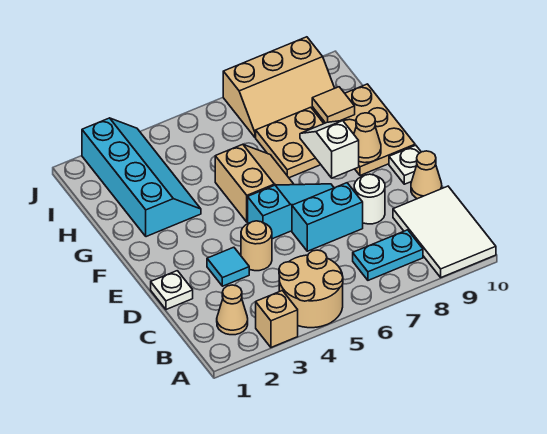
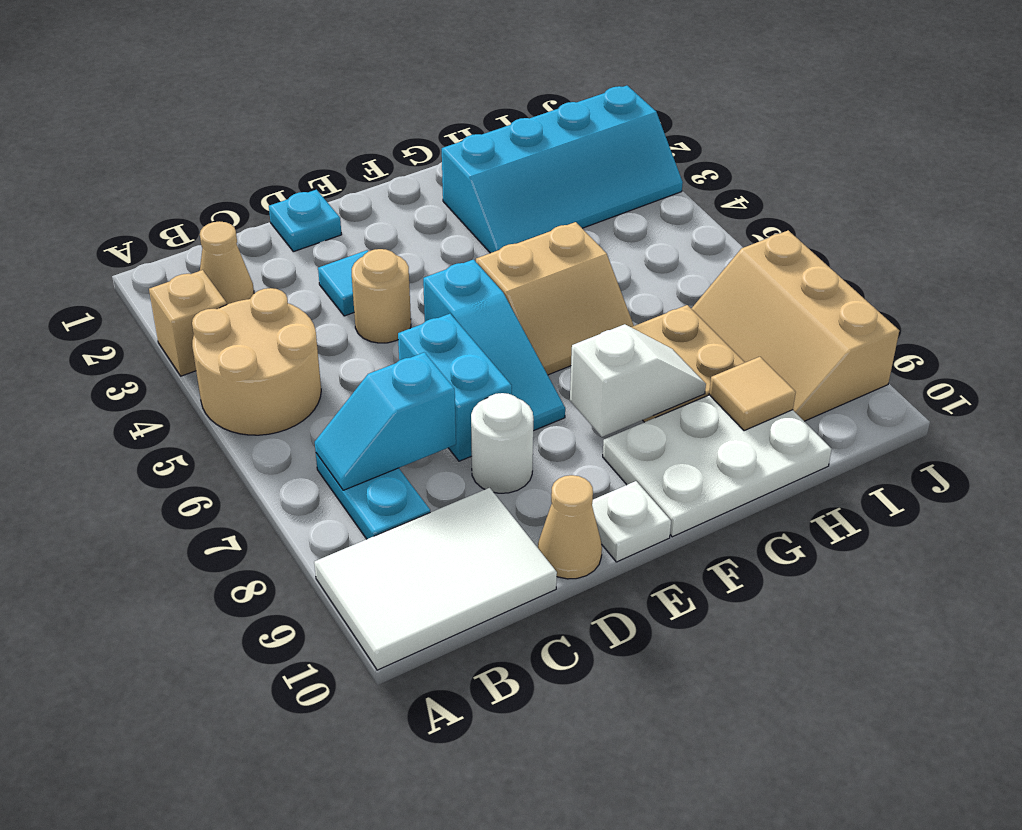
none -> cyan 1x2 slope [315,352,456,490]
white 1x1 plate [151,271,193,310] -> cyan 1x1 plate [269,190,342,252]
tan 2x3 plate [312,84,415,175] -> white 2x3 plate [603,395,832,537]
tan 1x1 cone [354,113,381,163] -> none

